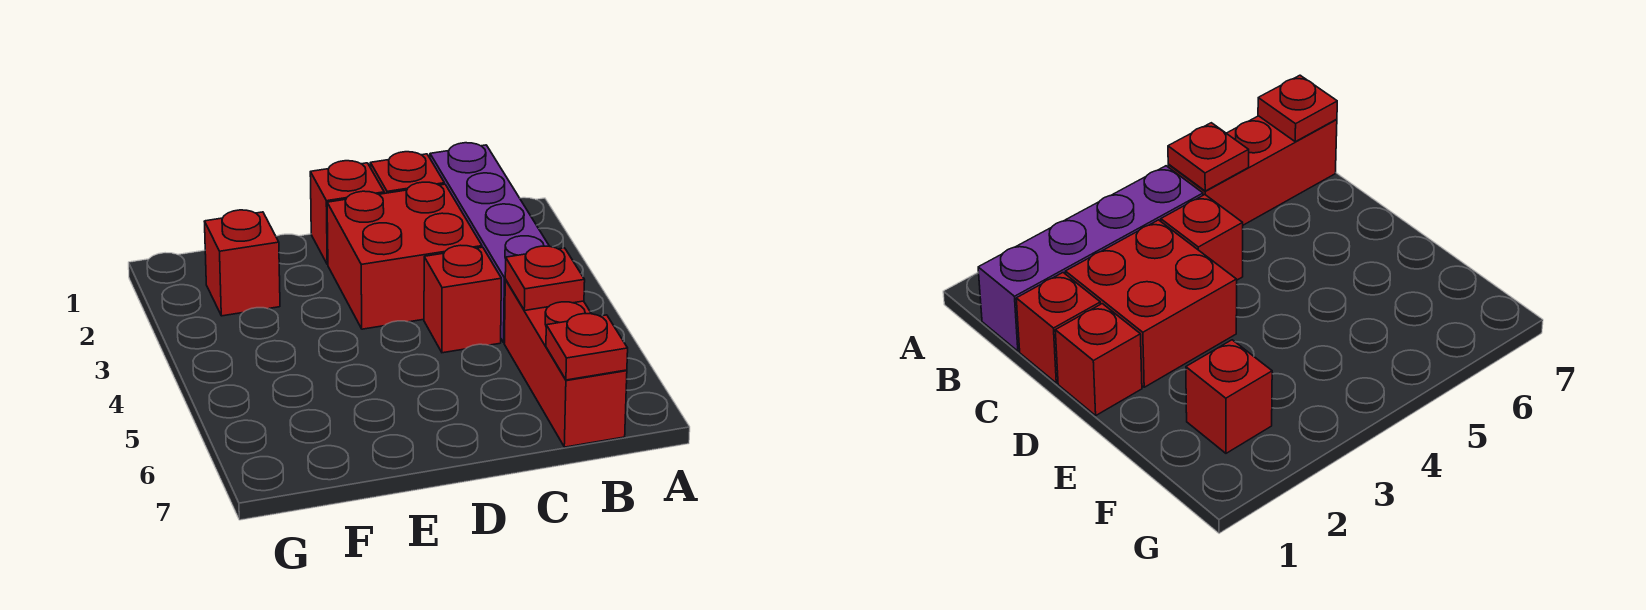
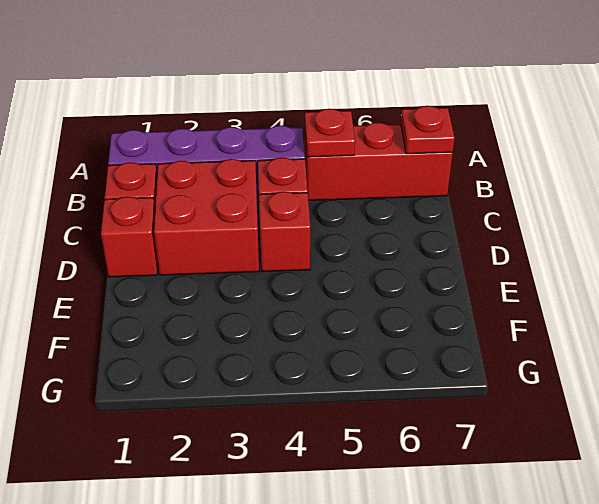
red 1x1 brick [204,210,280,316] -> red 1x1 brick moved to [259,192,310,272]

